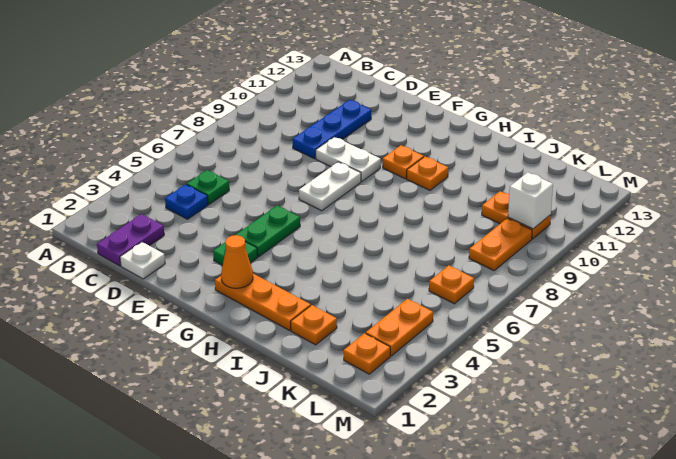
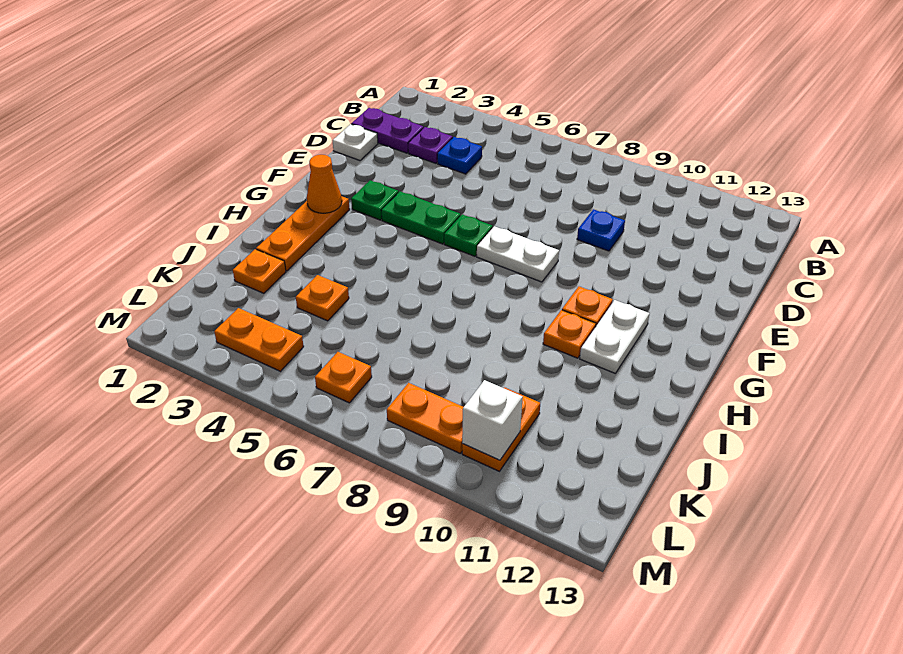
none -> purple 1x1 plate [408,127,453,163]
green 1x1 plate [187,170,229,204] -> green 1x1 plate moved to [444,214,493,256]
blue 1x3 plate [293,100,371,159] -> blue 1x1 plate [577,209,625,251]
white 1x2 plate [316,137,381,181] -> white 1x2 plate moved to [580,300,650,373]
orange 1x1 plate [343,333,390,374] -> orange 1x1 plate moved to [296,275,349,321]

